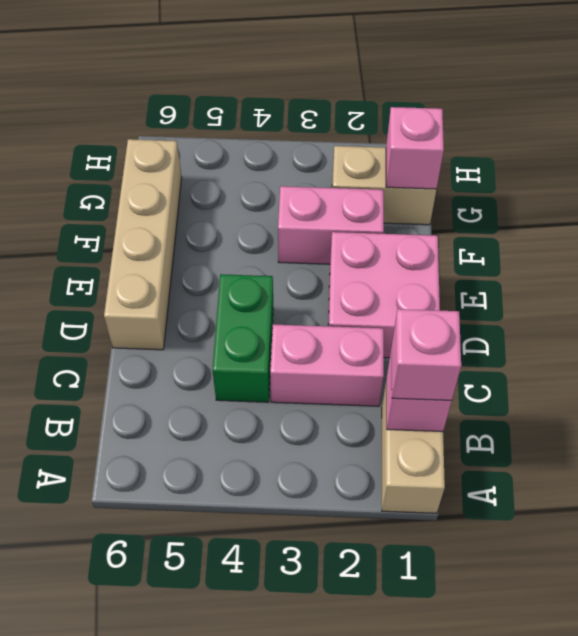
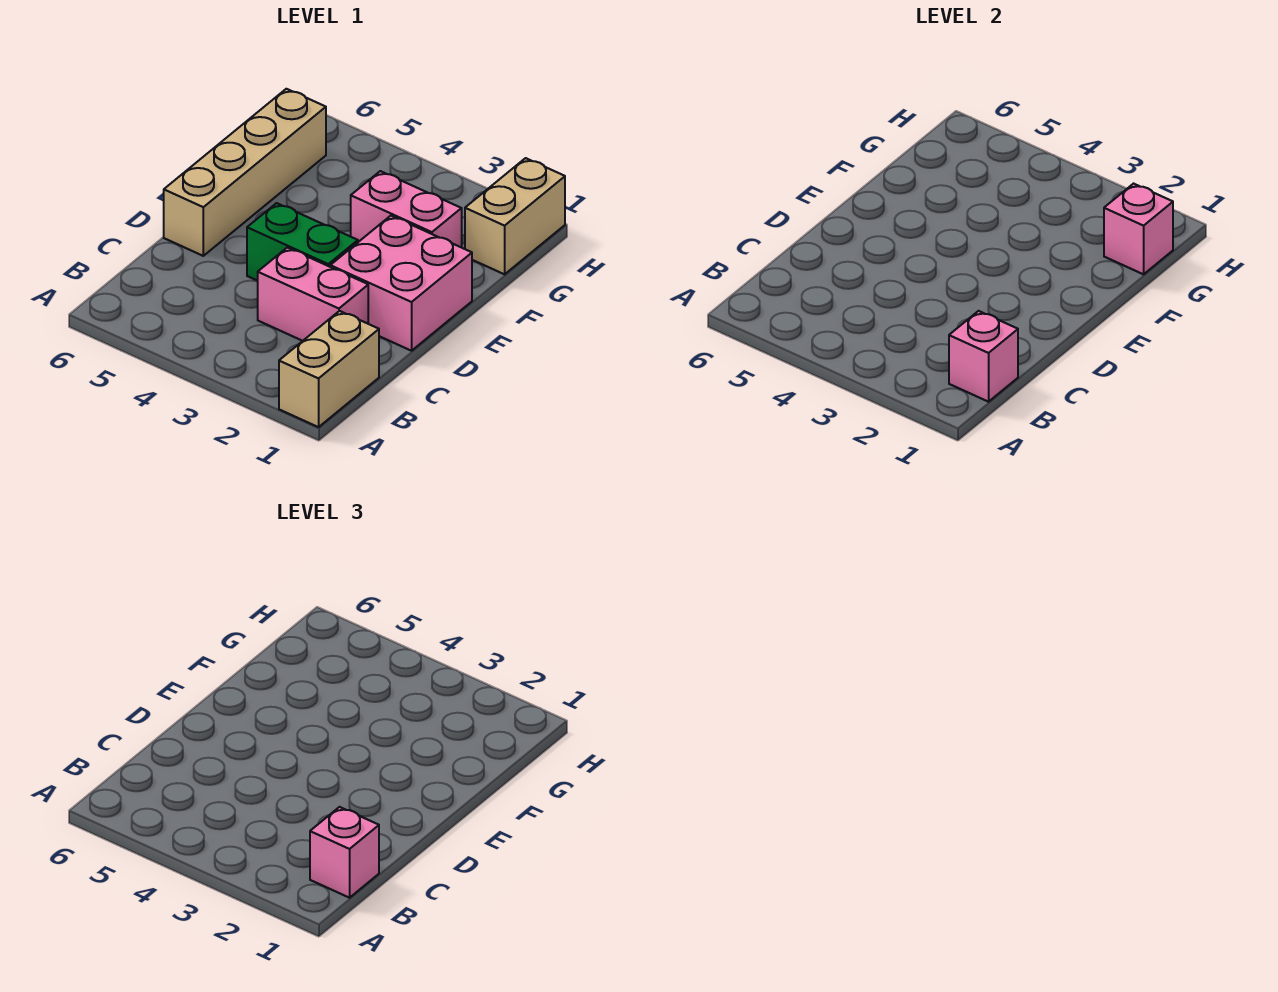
green 1x2 brick [212,274,274,402] -> green 1x2 brick turned to [247,203,358,281]
tan 1x2 brick [332,146,436,225] -> tan 1x2 brick turned to [465,158,565,274]

